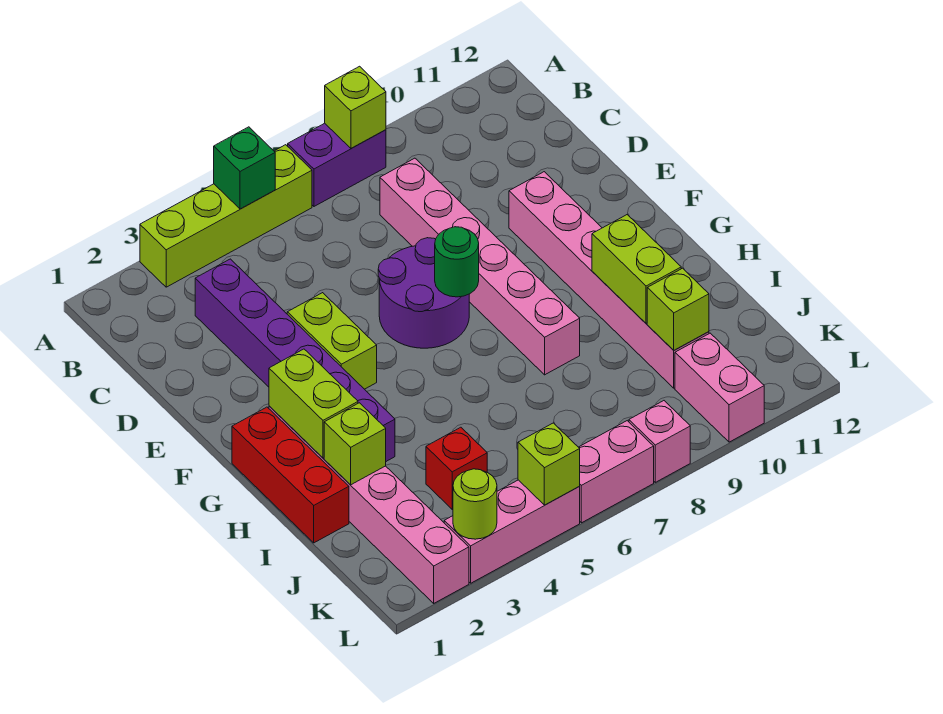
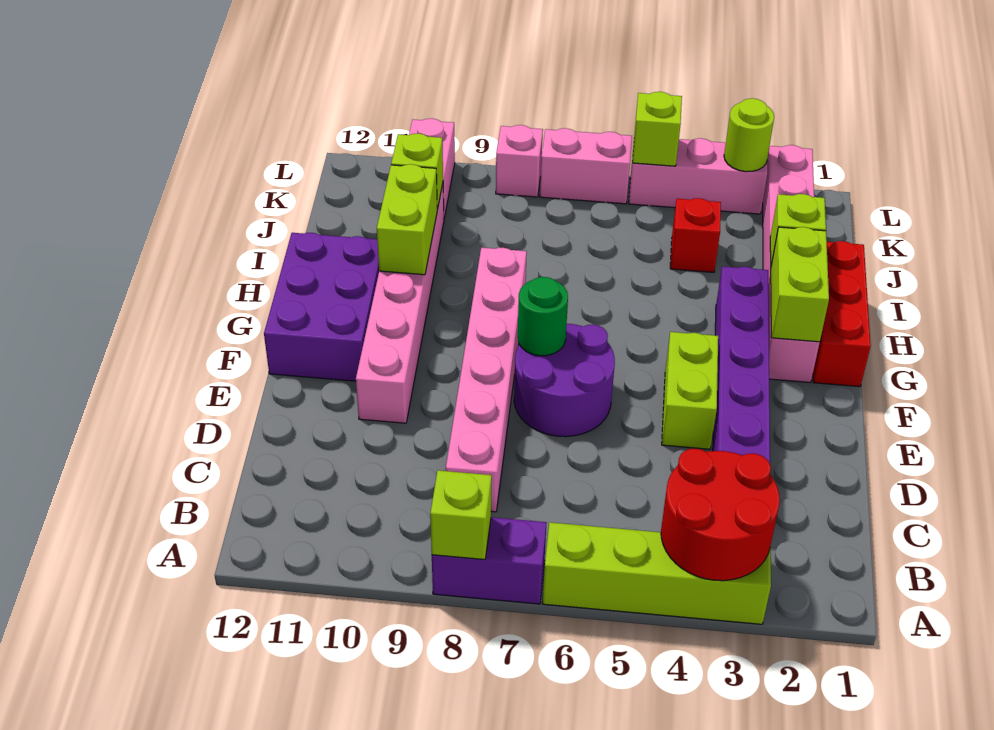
none -> red 2x2 round brick [661,449,780,581]
green 1x1 brick [214,127,275,209] -> none
none -> purple 2x3 brick [264,233,379,381]

